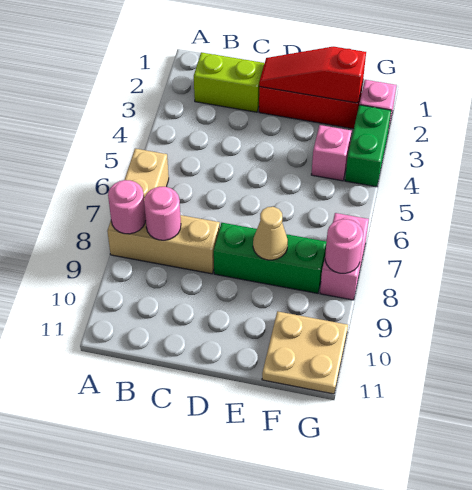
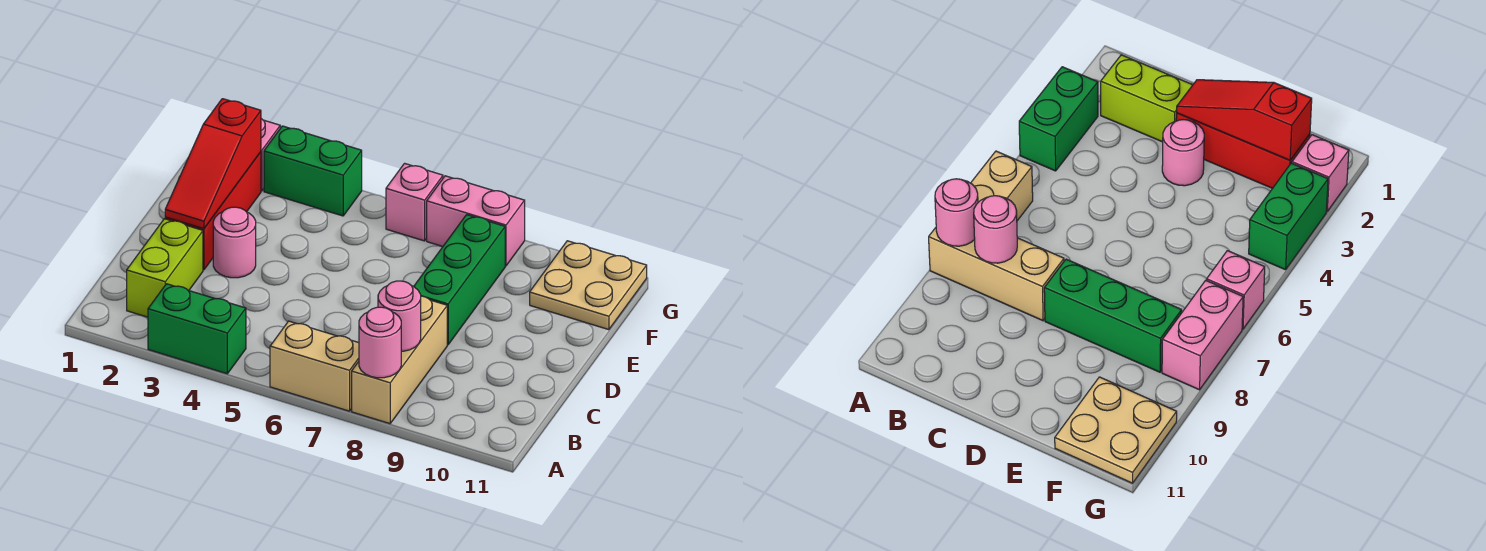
none -> green 1x2 brick [148,284,246,374]
tan 1x1 cone [253,207,288,260] -> none
pink 1x1 brick [311,125,352,181] -> pink 1x1 brick moved to [386,163,443,241]
pink 1x1 round brick [325,219,363,273] -> pink 1x1 round brick moved to [213,207,256,278]

